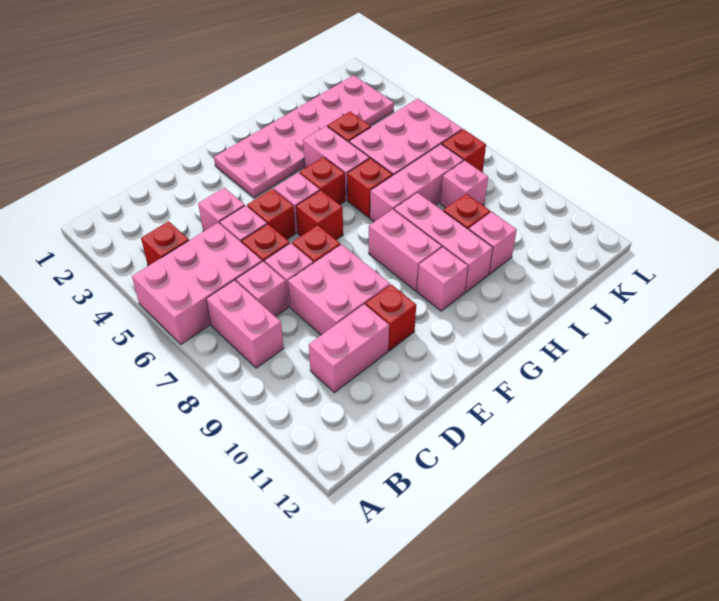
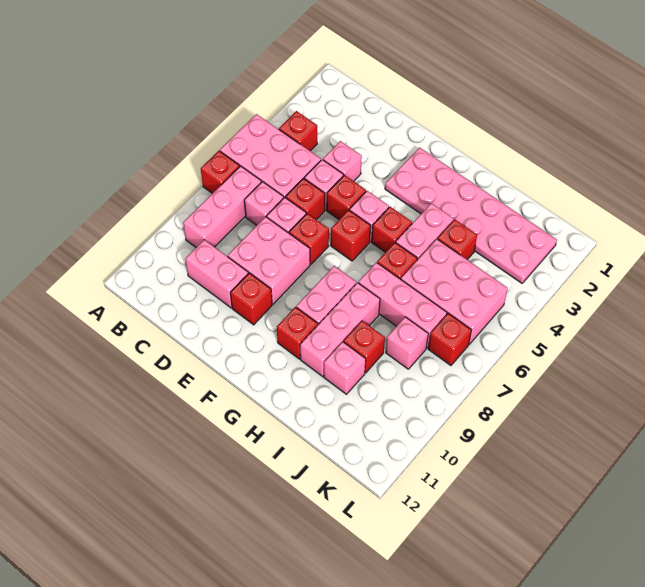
none -> red 1x1 brick [201,151,240,193]
pink 1x2 brick [206,280,284,368] -> pink 1x3 brick [183,166,261,247]
pink 1x1 brick [417,247,468,311] -> red 1x1 brick [277,307,318,359]

